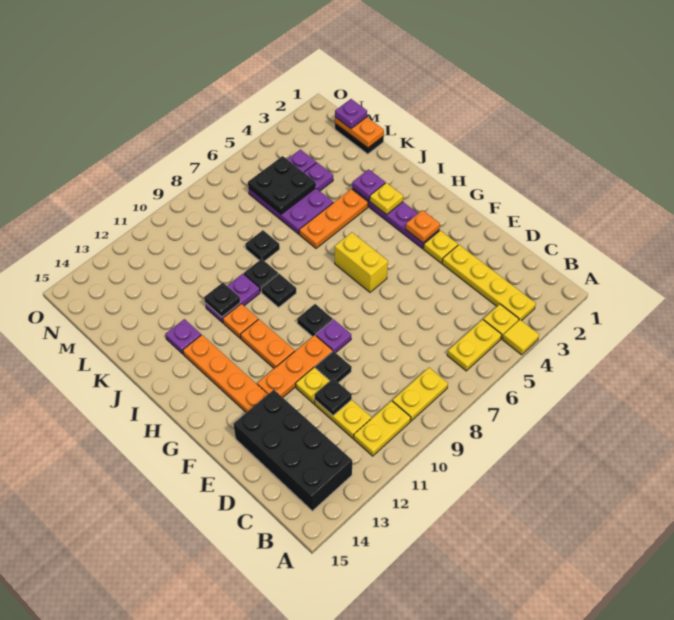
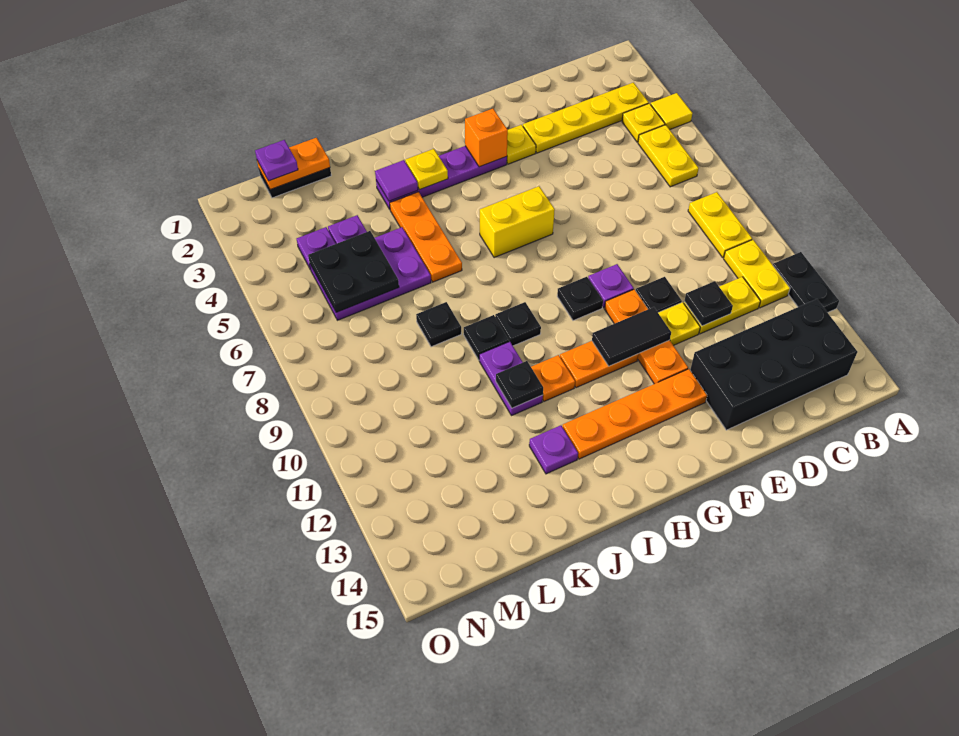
none -> black 1x2 plate [773,252,839,313]
none -> black 1x2 tile [592,307,671,366]
orange 1x1 plate [406,210,440,243] -> orange 1x1 brick [465,109,508,167]
purple 1x1 plate [352,169,385,201] -> purple 1x1 tile [375,160,418,201]

